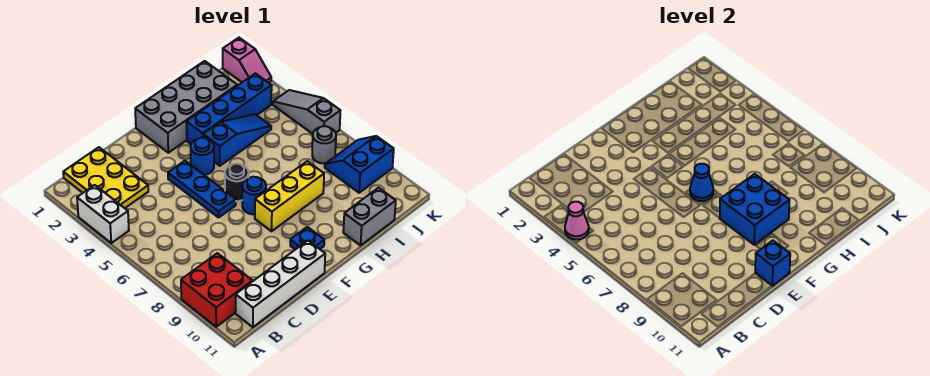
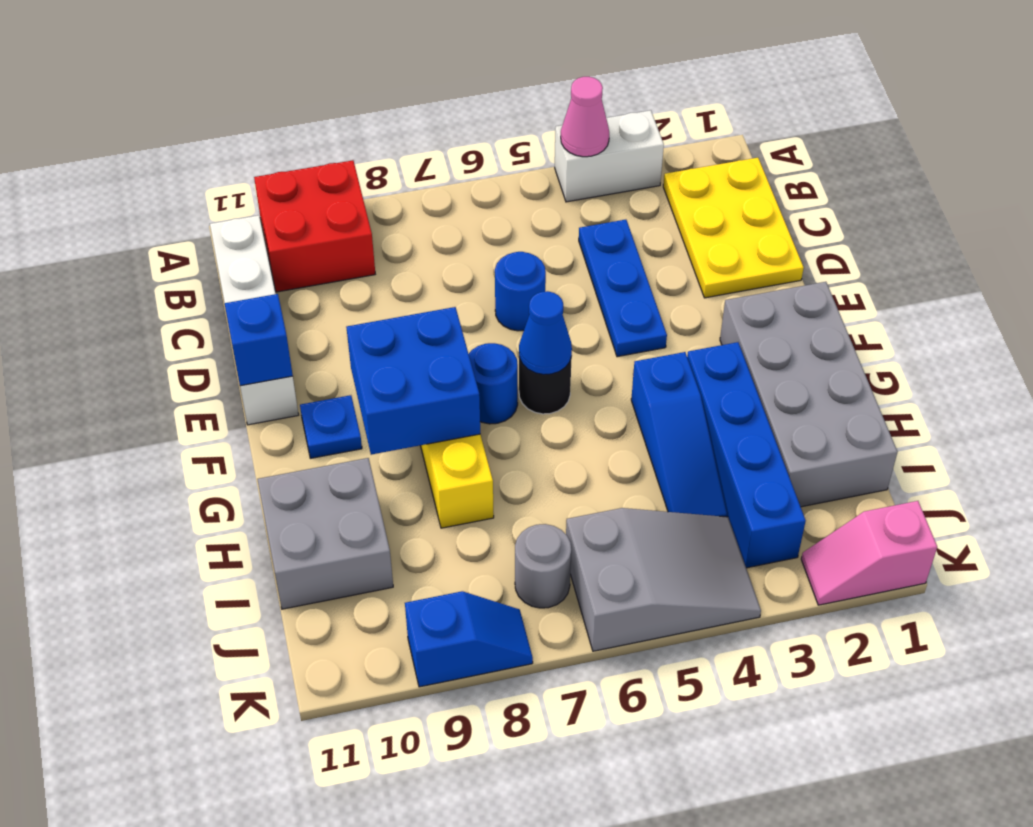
yellow 2x3 plate [63,147,148,208] -> yellow 2x3 plate turned to [663,158,804,298]
blue 1x3 plate [168,161,236,217] -> blue 1x3 plate turned to [579,220,667,357]
blue 1x1 round brick [191,138,214,175] -> blue 1x1 round brick moved to [495,252,546,331]
grey 1x2 brick [343,188,396,245] -> grey 2x2 brick [257,458,393,609]
blue 2x2 slope [325,136,394,193] -> blue 1x2 slope [405,591,533,687]
grey 1x3 slope [273,90,340,134] -> grey 2x3 slope [566,508,761,651]

